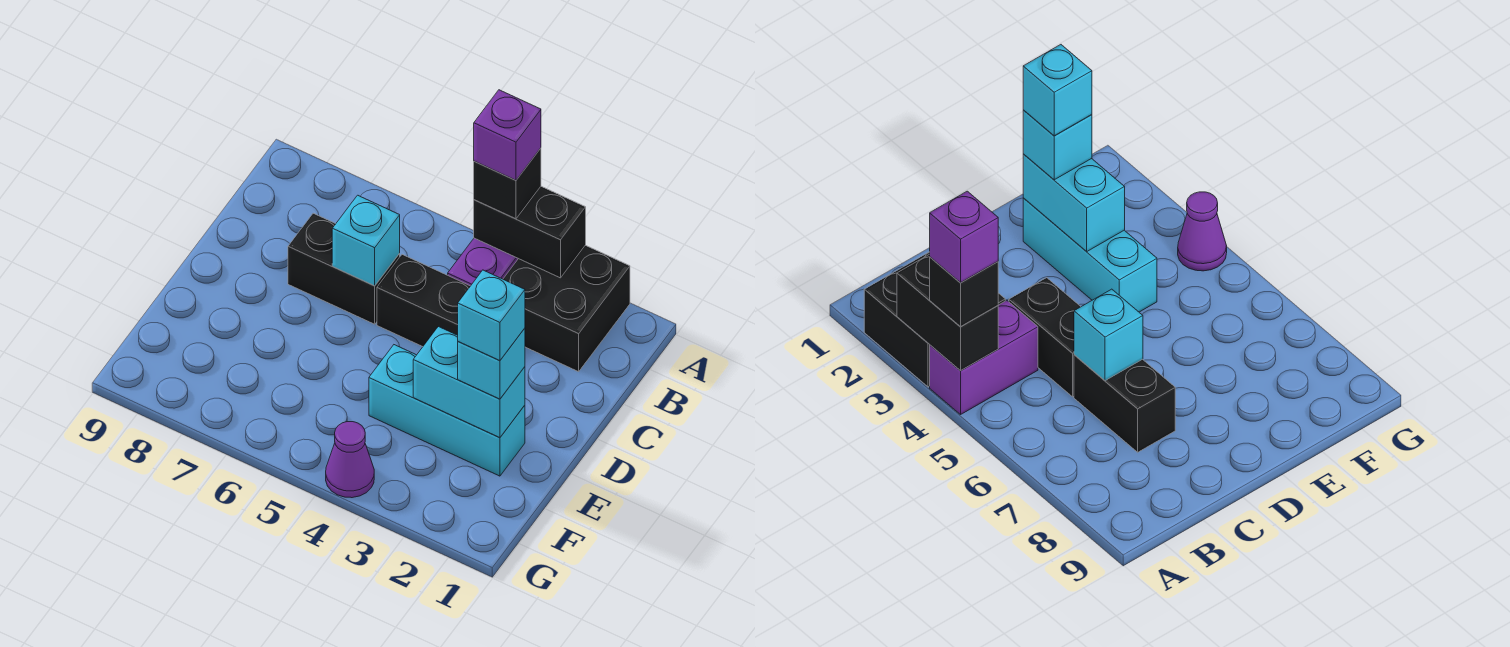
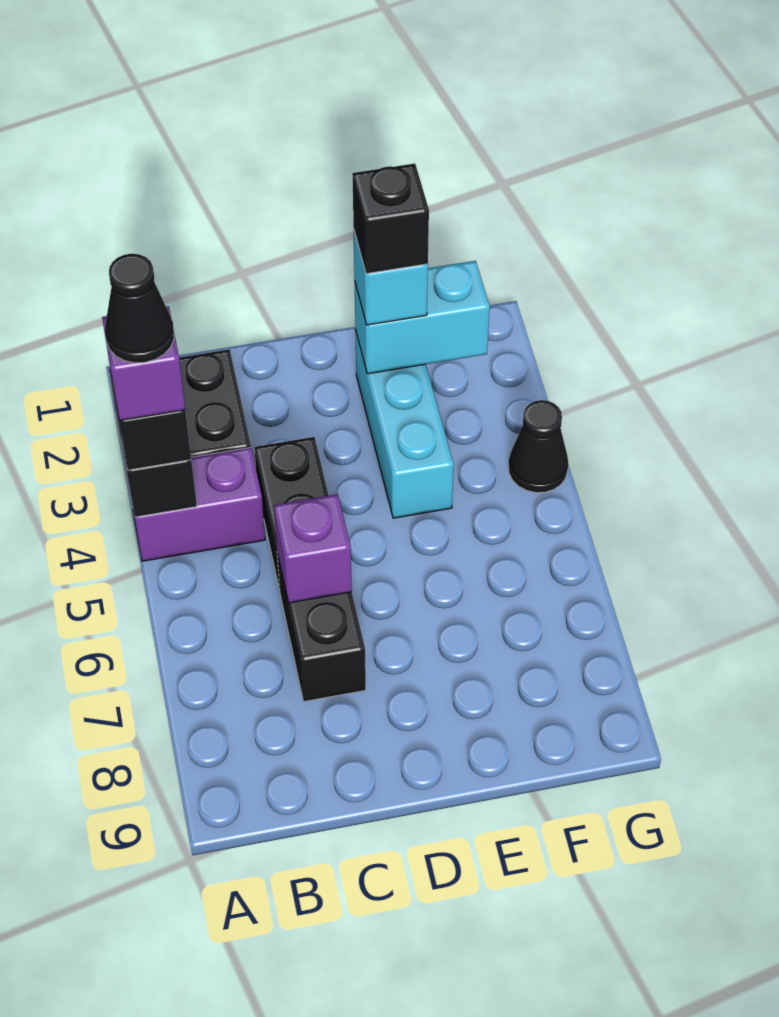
none -> black 1x1 cone [105,254,174,363]
cyan 1x1 brick [332,195,400,286] -> purple 1x1 brick [274,494,352,603]
cyan 1x2 brick [413,327,525,438] -> cyan 1x2 brick turned to [355,261,490,374]
cyan 1x1 brick [458,270,525,360] -> black 1x1 brick [352,164,429,274]
purple 1x1 cone [326,422,374,498] -> black 1x1 cone [508,400,568,493]

